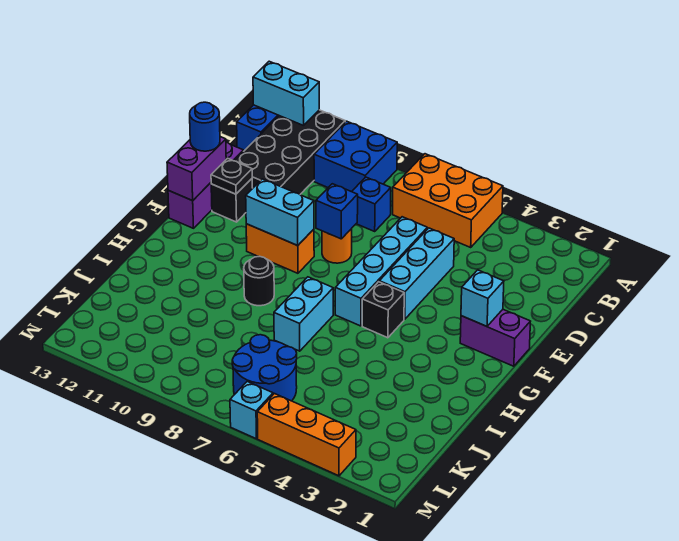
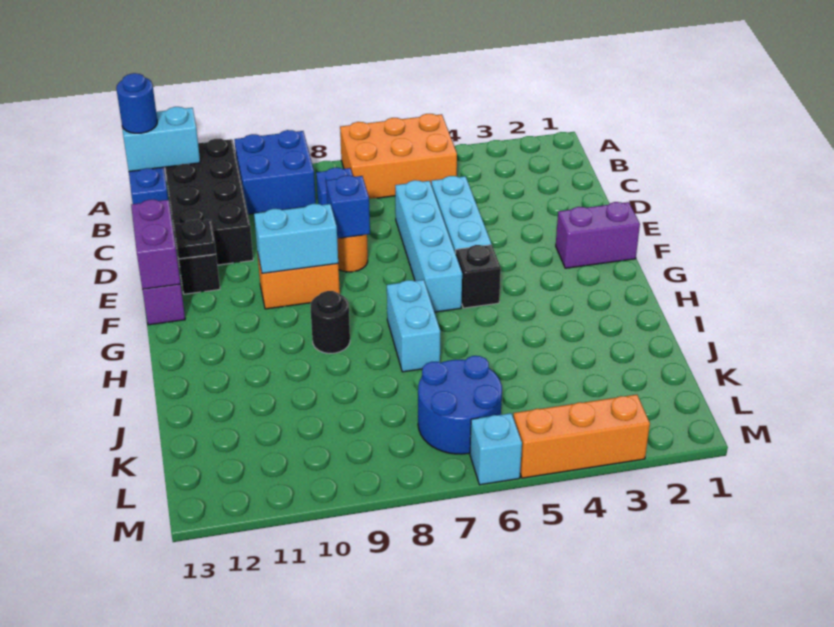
blue 1x1 round brick [190,102,220,151] -> blue 1x1 round brick moved to [116,73,157,133]
cyan 1x1 brick [461,270,504,326] -> none

